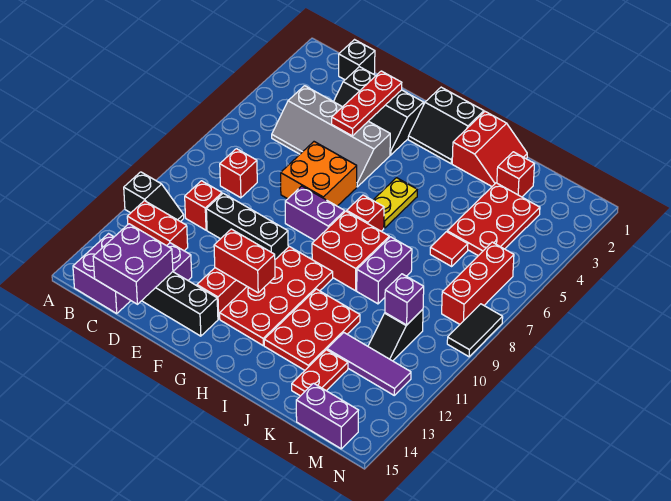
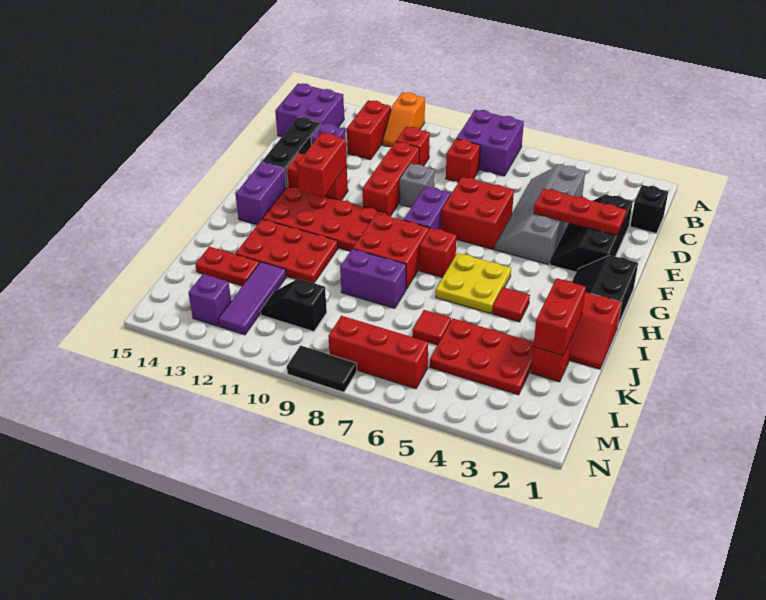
black 1x2 slope [124,172,184,222] -> orange 1x2 slope [382,92,425,147]
purple 2x2 brick [93,224,173,304] -> purple 2x2 brick moved to [456,110,524,176]
black 1x3 brick [206,193,288,259] -> red 1x3 brick [362,142,419,216]
orange 2x2 brick [281,142,357,206] -> red 2x2 brick [441,177,514,249]
none -> grey 1x1 brick [400,163,435,207]
yellow 1x2 plate [373,178,417,228] -> yellow 2x2 plate [436,253,511,314]
none -> red 1x1 tile [492,287,530,322]
none -> red 1x2 brick [533,278,586,355]
purple 1x1 brick [385,274,424,325] -> purple 1x1 brick moved to [188,274,231,326]
purple 1x2 brick [296,383,359,449] -> purple 1x2 brick moved to [235,162,286,225]

